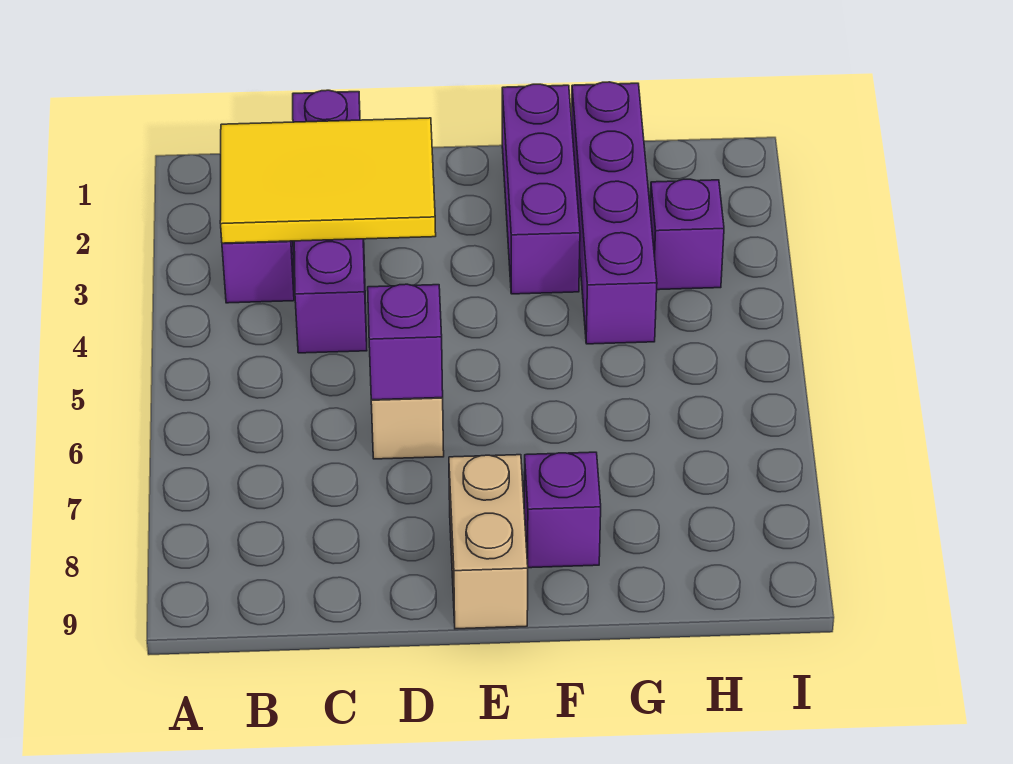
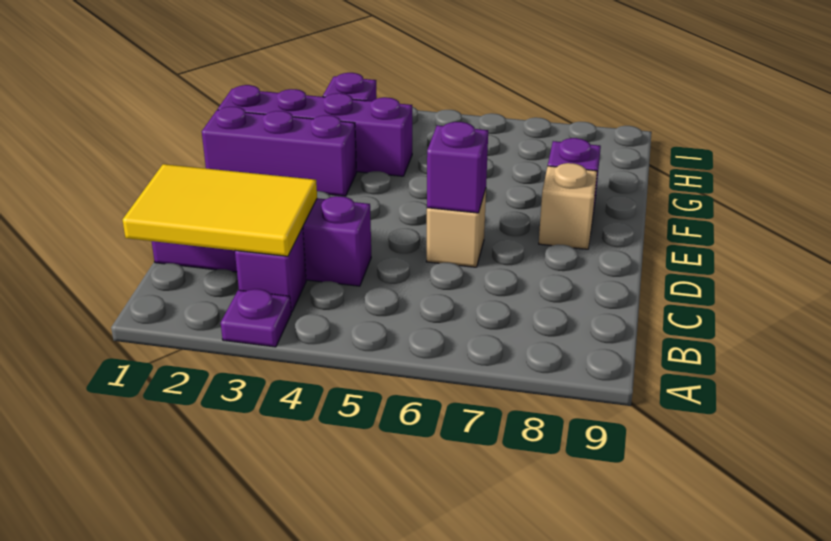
none -> purple 1x1 plate [221,289,291,347]
yellow 2x3 tile [220,118,436,243] -> yellow 2x3 tile turned to [123,164,317,256]
tan 1x2 brick [449,455,528,629] -> tan 1x1 brick [539,163,597,249]

